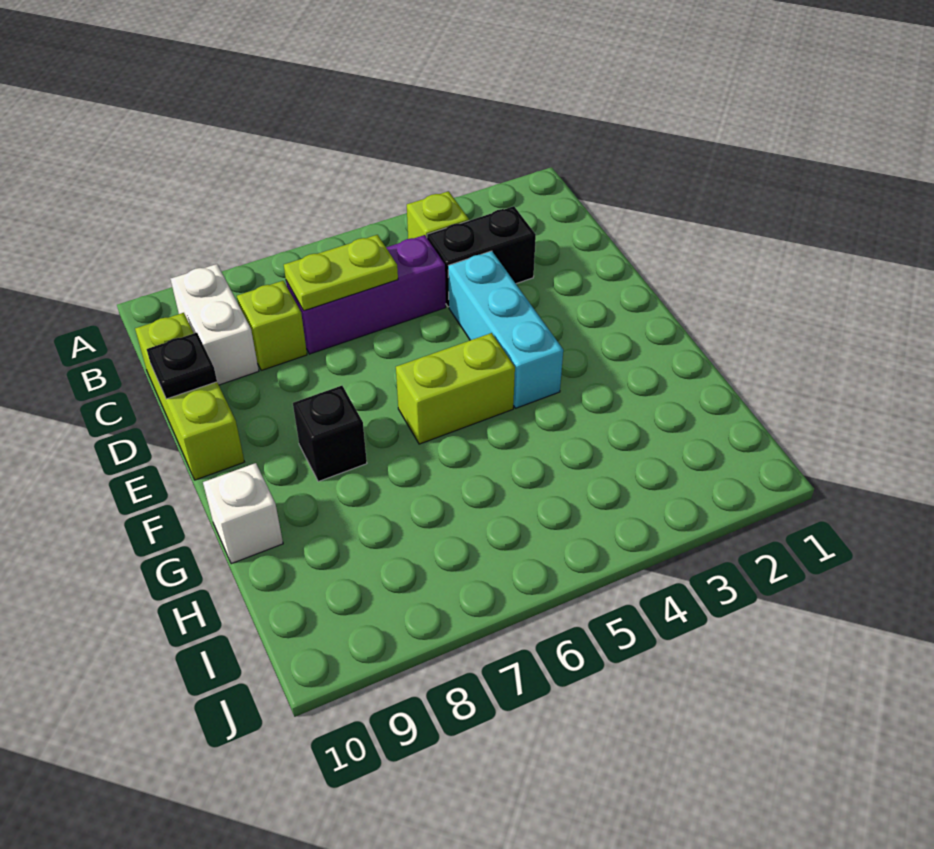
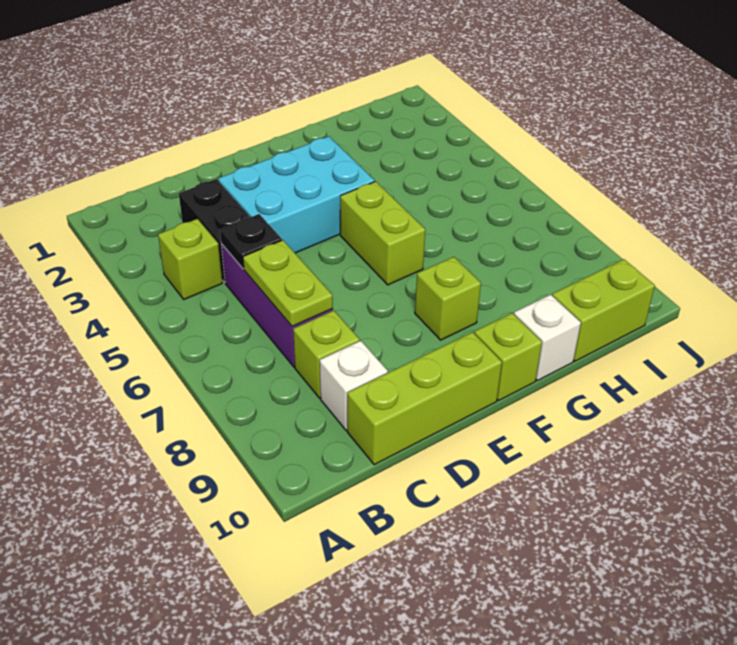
white 1x2 brick [171,264,259,385] -> white 1x1 brick [320,341,388,431]
cyan 1x3 brick [448,251,563,408] -> cyan 2x3 brick [218,136,375,253]
black 1x1 plate [147,333,217,399] -> black 1x1 plate moved to [220,214,282,269]
black 1x1 brick [293,386,367,482] -> lime 1x1 brick [415,257,481,340]
none -> lime 1x1 brick [474,313,542,401]
none -> lime 1x2 brick [552,259,655,361]

